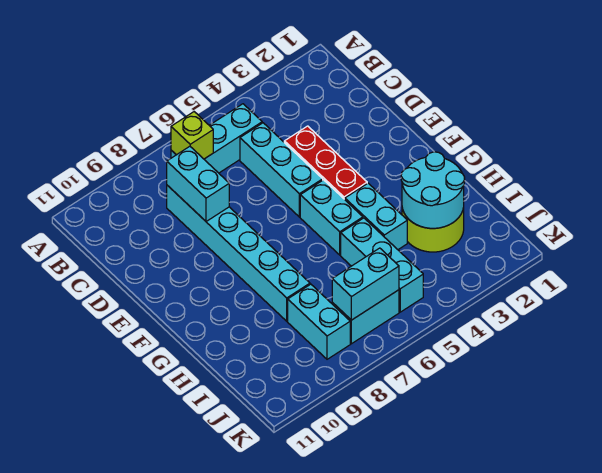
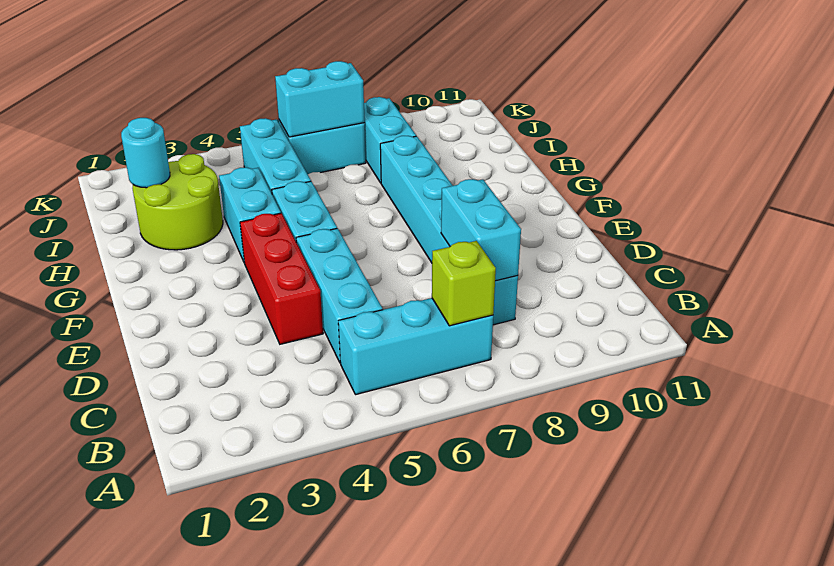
cyan 2x2 round brick [401,152,465,228] -> cyan 1x1 round brick [121,118,170,188]

